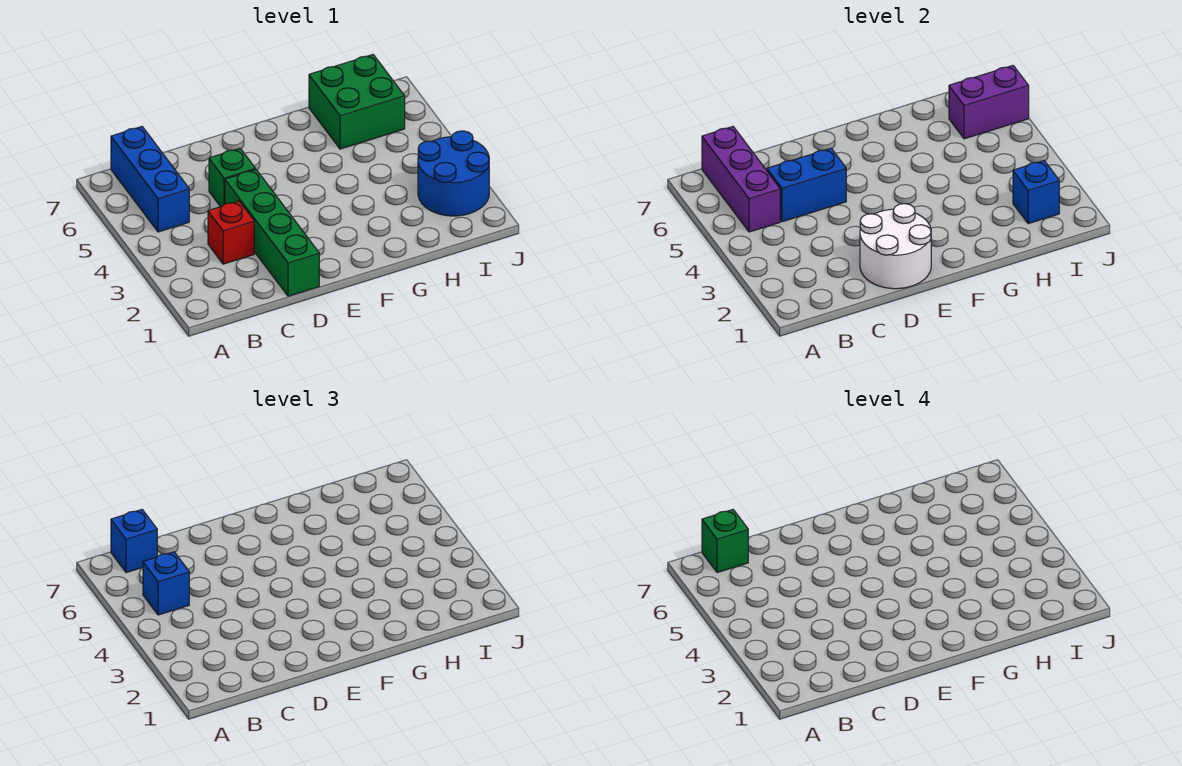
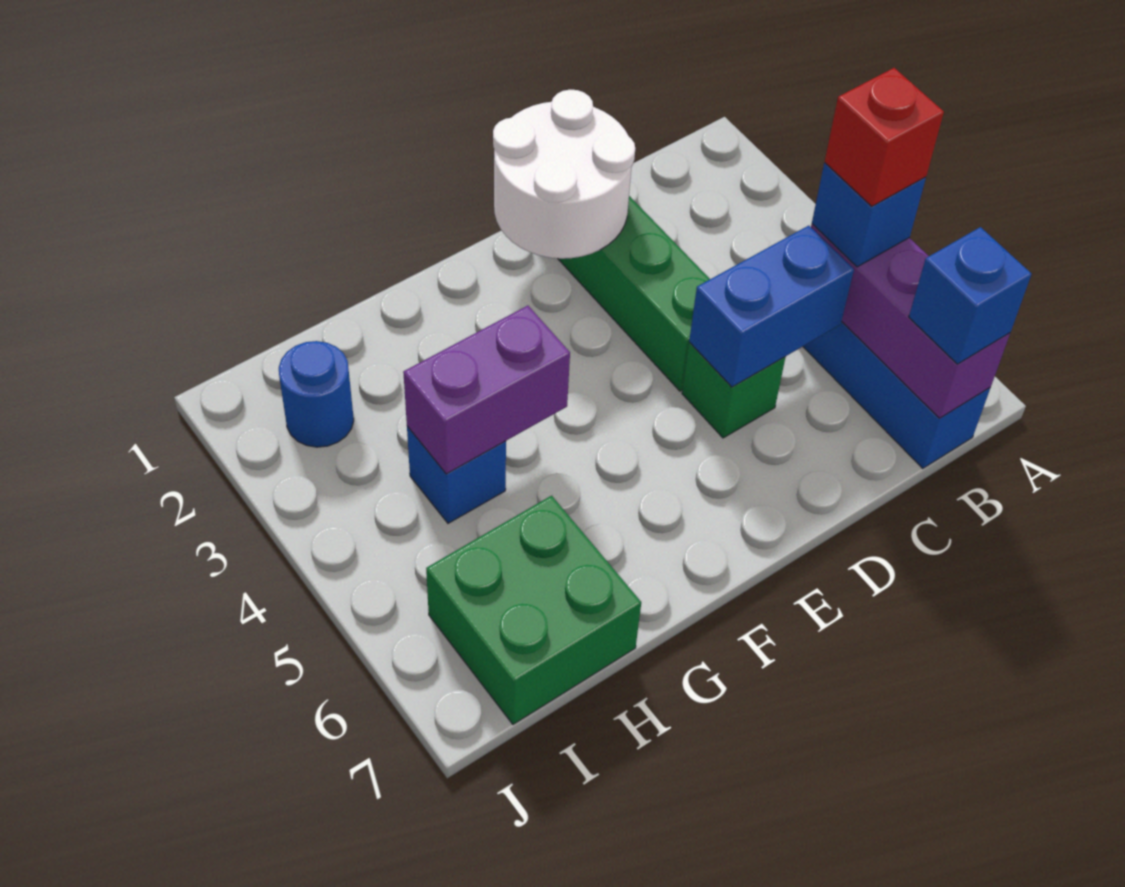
green 1x1 brick [702,510,748,573] -> none
red 1x1 brick [208,201,254,264] -> red 1x1 brick moved to [825,68,944,206]
blue 2x2 round brick [418,131,489,216] -> blue 1x1 round brick [279,341,354,447]
blue 1x1 brick [1013,161,1059,224] -> blue 1x1 brick moved to [407,426,506,523]
purple 1x2 brick [949,66,1029,139] -> purple 1x2 brick moved to [403,306,570,474]

